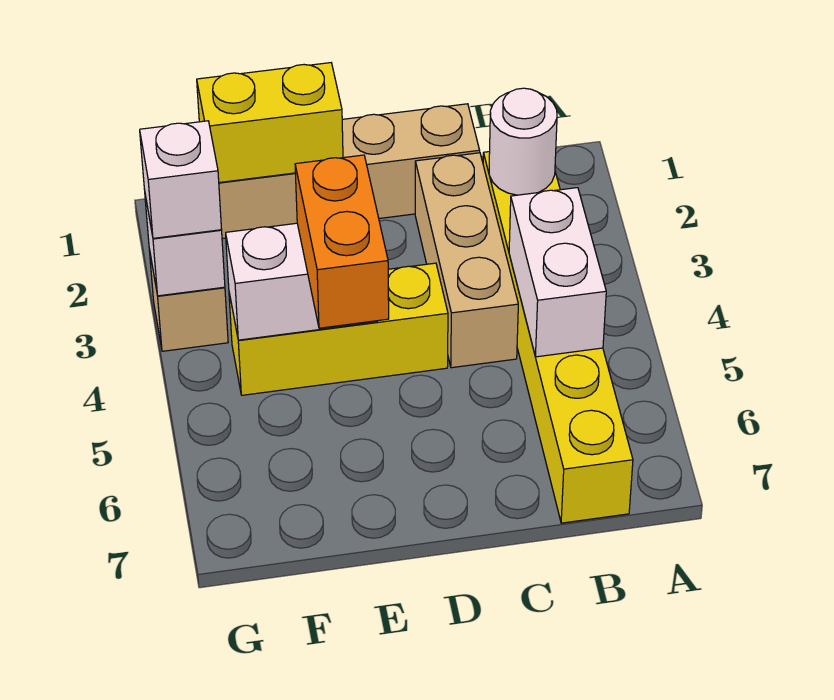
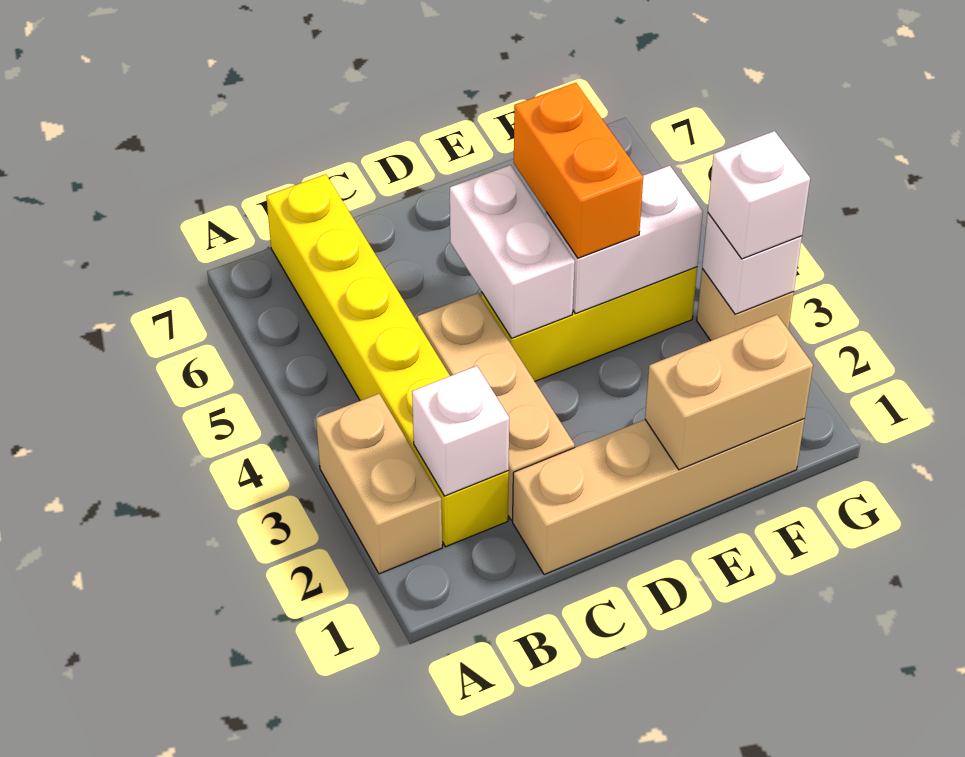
none -> tan 1x2 brick [316,394,442,574]
white 1x1 round brick [489,88,557,195] -> white 1x1 brick [412,366,509,496]
white 1x2 brick [509,188,606,357] -> white 1x2 brick moved to [450,165,575,338]
yellow 1x2 brick [197,63,343,183] -> tan 1x2 brick [645,315,813,470]

